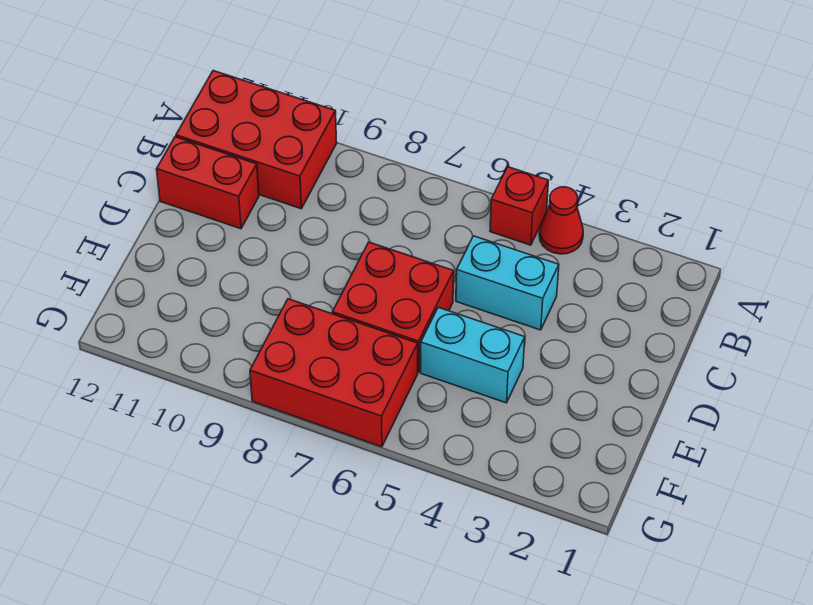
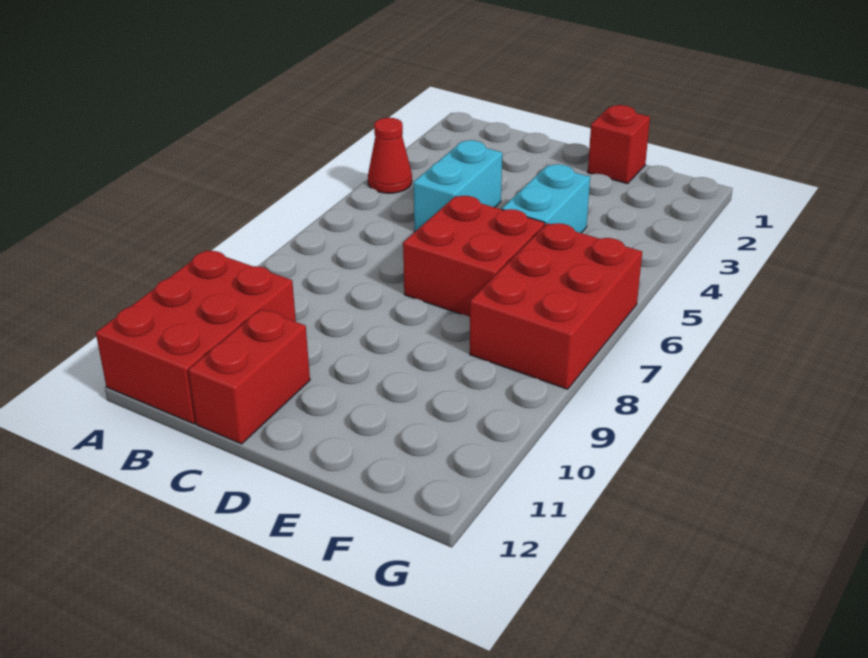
red 1x1 brick [490,167,549,245] -> red 1x1 brick moved to [588,105,650,184]

